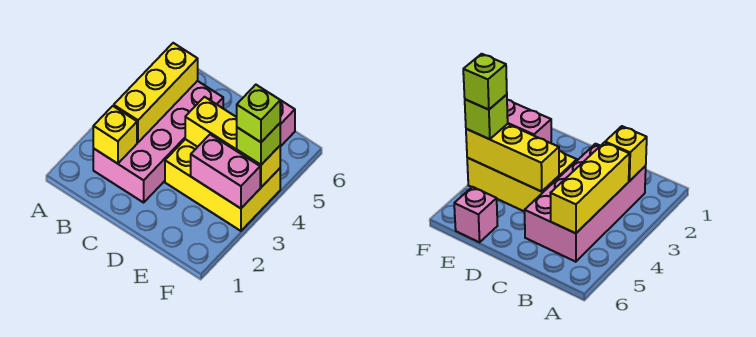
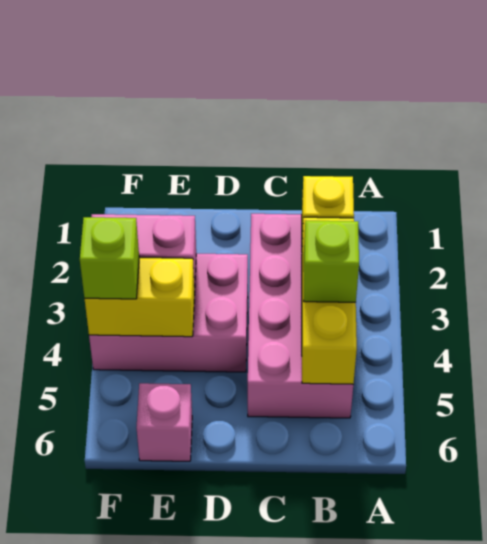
yellow 2x3 brick [165,139,280,231] -> pink 2x3 brick [89,254,248,372]
yellow 1x3 brick [185,97,280,187] -> yellow 1x2 brick [85,258,195,337]
lime 1x1 brick [237,85,280,142] -> lime 1x1 brick moved to [304,221,359,302]

